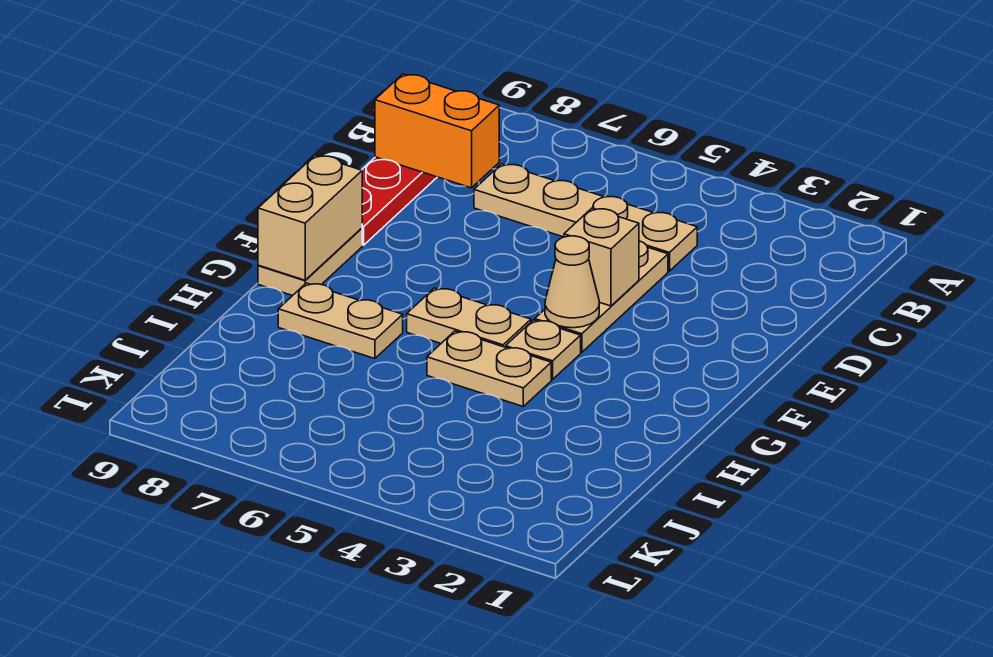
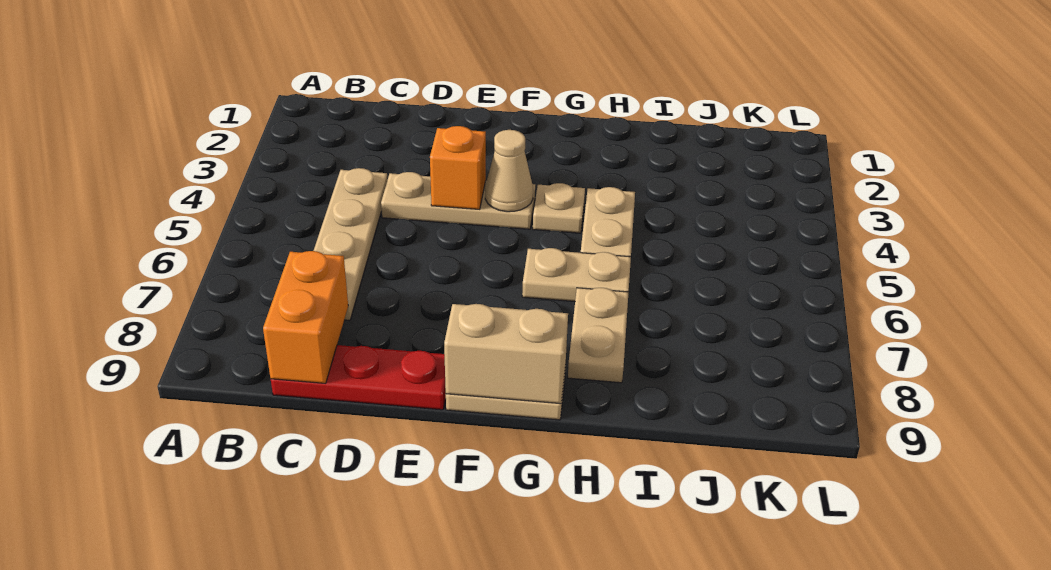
tan 1x1 brick [564,208,639,306] -> orange 1x1 brick [430,126,486,209]
tan 1x2 plate [407,288,531,347] -> tan 1x2 plate turned to [522,248,631,302]

